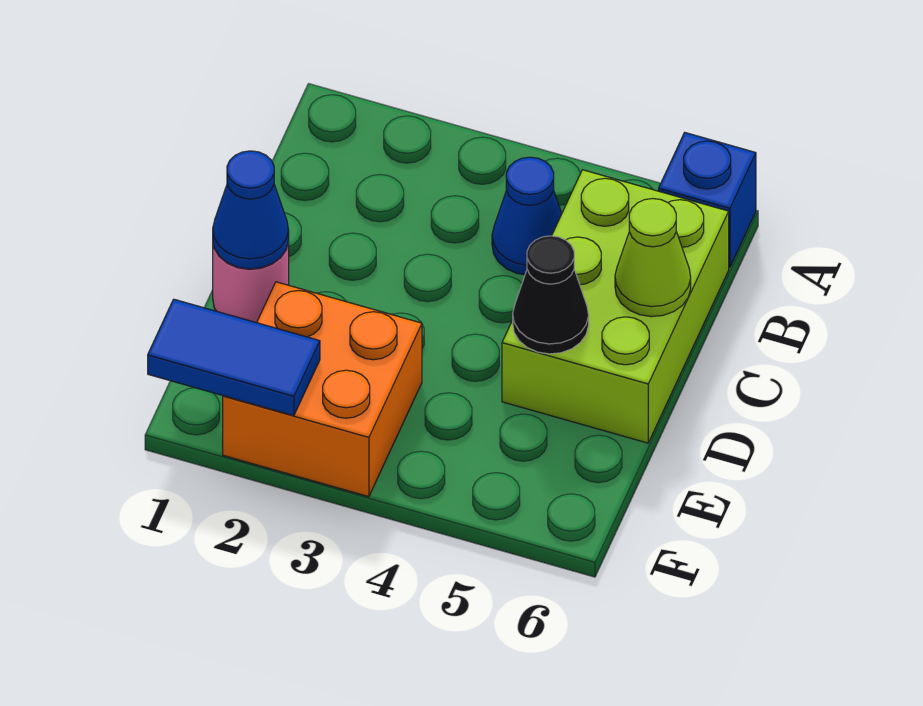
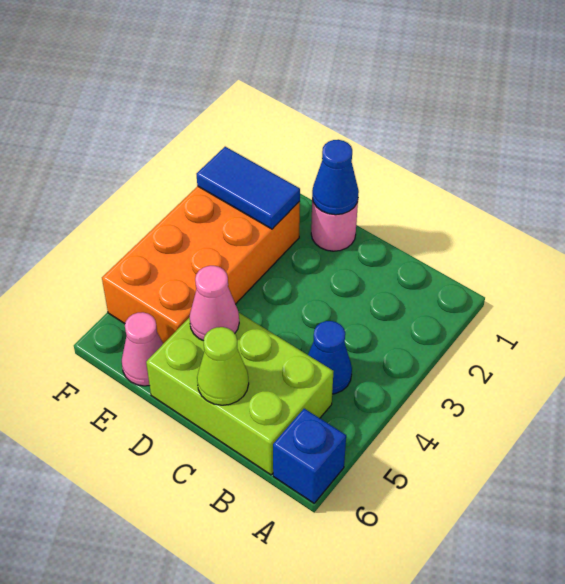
black 1x1 cone [513,236,589,354] -> pink 1x1 cone [189,266,239,341]
orange 2x2 brick [223,282,422,497] -> orange 2x4 brick [102,186,300,344]
none -> pink 1x1 cone [122,312,163,386]
blue 1x2 tile [148,299,320,416] -> blue 1x2 tile turned to [197,147,300,229]

